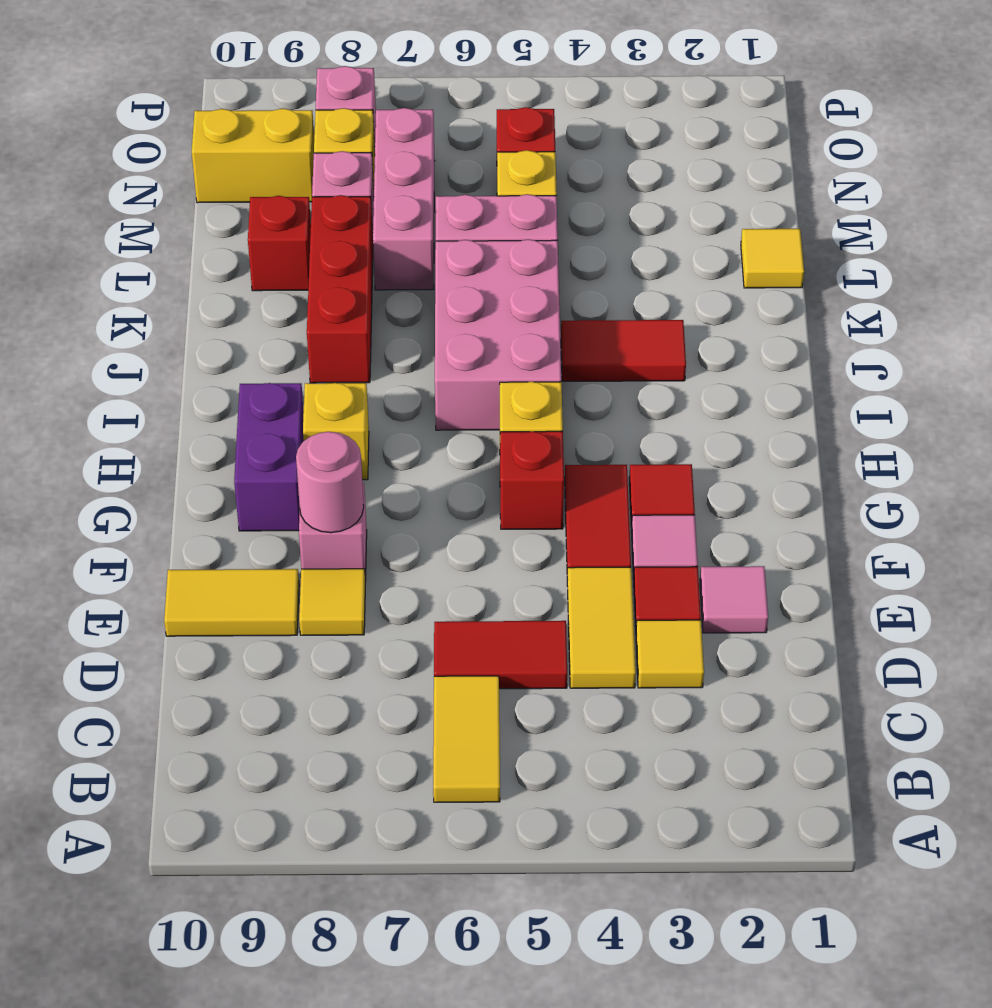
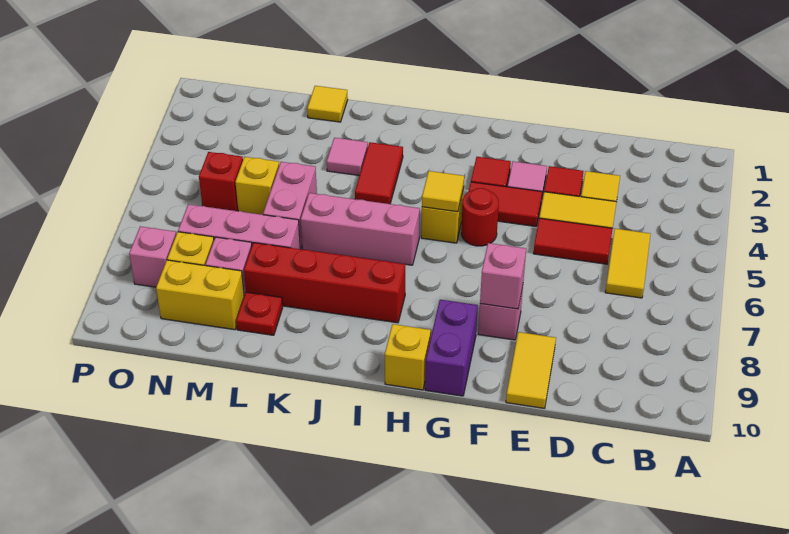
yellow 1x2 tile [433,676,500,802] -> yellow 1x2 tile turned to [605,229,651,298]
red 1x2 tile [434,621,567,689] -> red 1x2 tile turned to [534,218,613,264]
pink 1x1 tile [700,566,768,633] -> pink 1x1 tile moved to [327,138,368,176]
yellow 1x1 tile [299,569,365,635] -> yellow 1x1 tile moved to [422,171,464,212]
pink 1x1 round brick [296,432,364,533] -> pink 1x1 brick [480,243,526,309]
red 1x1 brick [500,431,564,529] -> red 1x1 round brick [461,188,499,246]
purple 1x2 brick [234,383,304,531] -> purple 1x2 brick turned to [425,300,478,396]
yellow 1x1 brick [303,383,369,480] -> yellow 1x1 brick moved to [385,324,431,390]
pink 2x3 brick [435,239,561,430] -> pink 1x3 brick [301,193,420,265]
red 1x3 brick [307,195,373,383] -> red 1x4 brick [244,243,405,323]
red 1x1 brick [248,196,311,291] -> red 1x1 plate [236,292,283,335]
yellow 1x2 brick [192,109,314,203] -> yellow 1x2 brick turned to [156,260,244,330]

